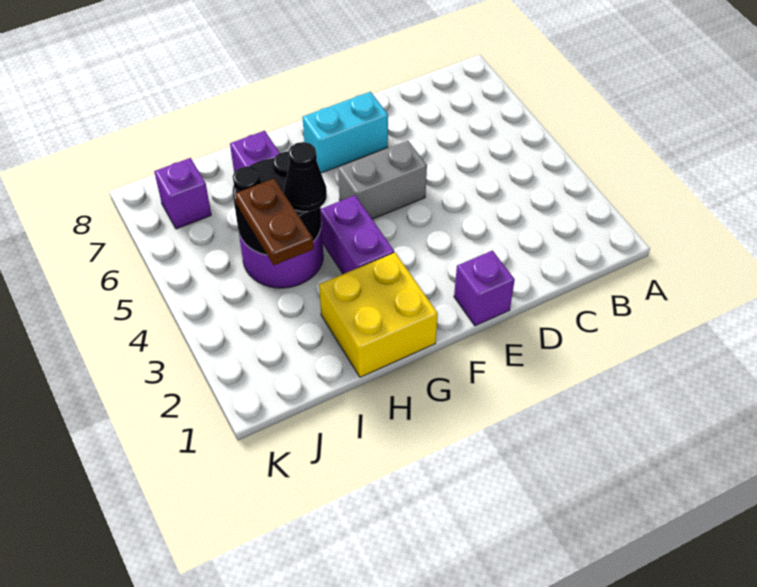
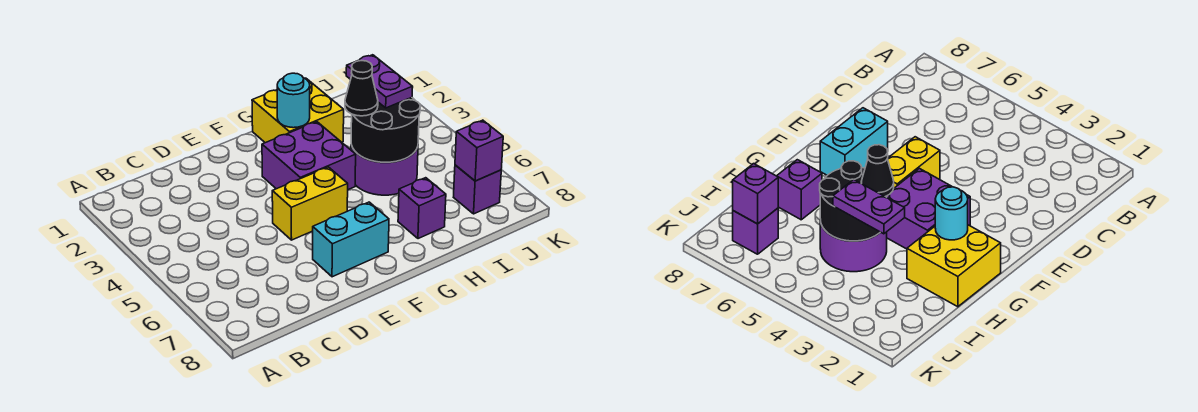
purple 1x1 brick [454,251,515,326] -> purple 1x1 brick moved to [455,120,503,181]
grey 1x2 brick [338,141,427,219] -> yellow 1x2 brick [272,167,348,240]
none -> cyan 1x1 round brick [277,73,310,128]
purple 1x2 brick [321,195,394,274] -> purple 2x2 brick [262,122,356,190]
brown 1x2 plate [235,179,314,265] -> purple 1x2 plate [346,55,413,108]

